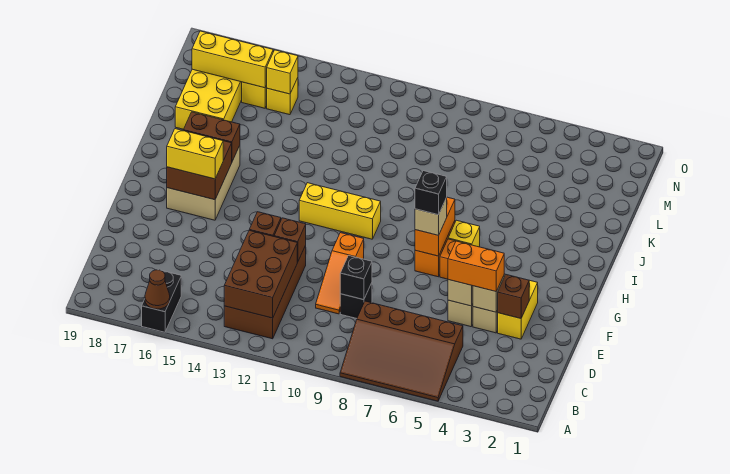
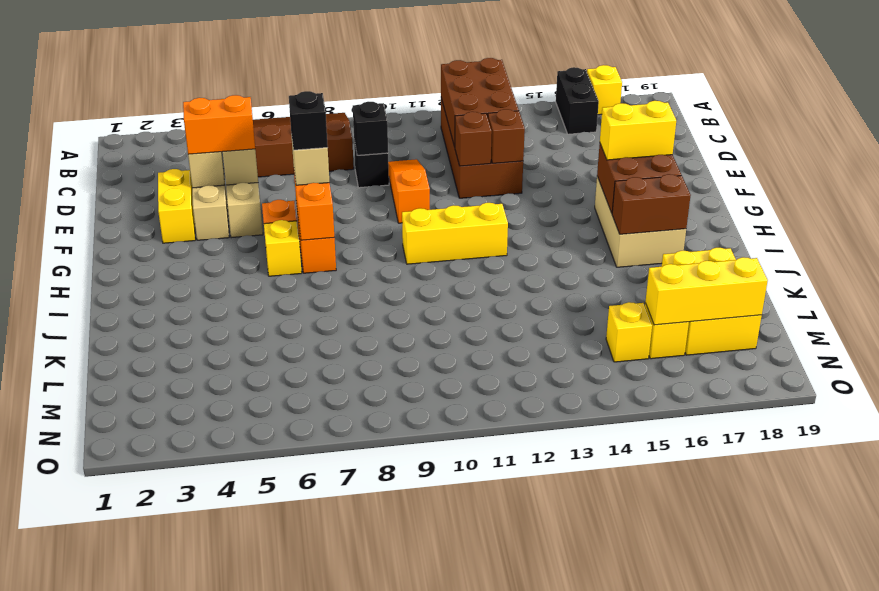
brown 1x1 cone [145,270,170,309] -> none
brown 1x1 brick [497,275,529,319] -> none
yellow 1x1 brick [267,50,298,94] -> yellow 1x1 brick moved to [587,65,622,115]

